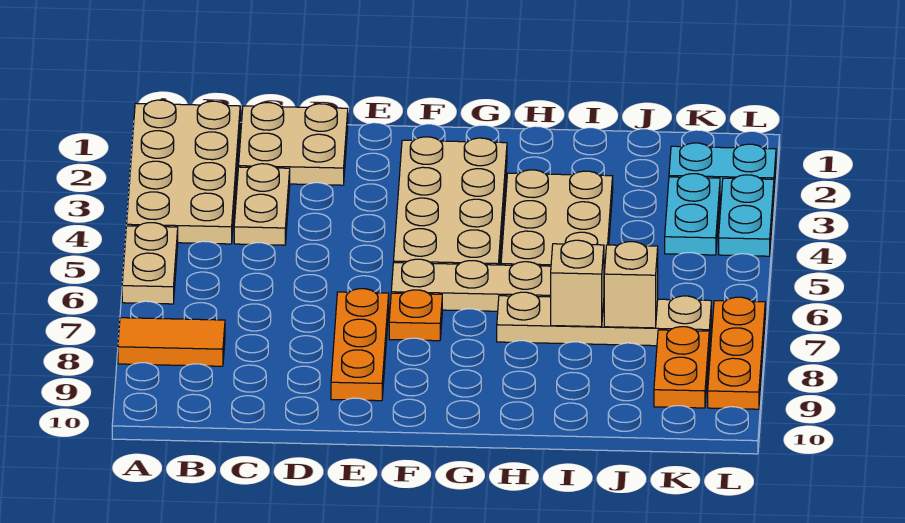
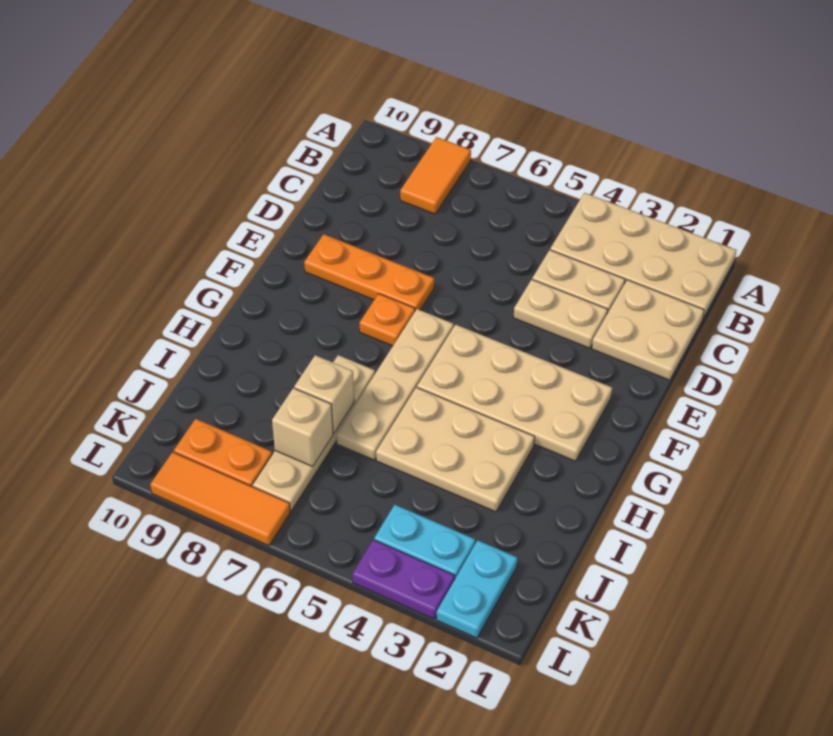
tan 1x2 plate [122,223,178,304] -> tan 1x2 plate moved to [514,280,608,348]
cyan 1x2 plate [719,175,774,256] -> purple 1x2 plate [352,540,455,619]
orange 1x3 plate [708,297,765,409] -> orange 1x3 tile [150,452,290,546]

